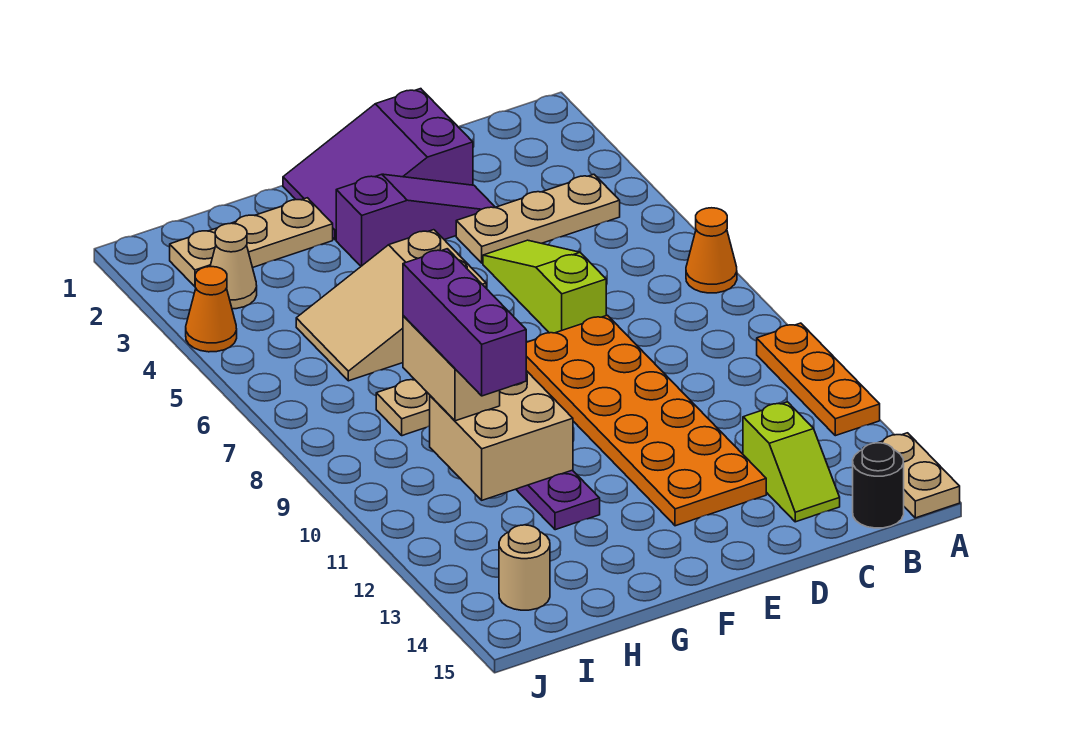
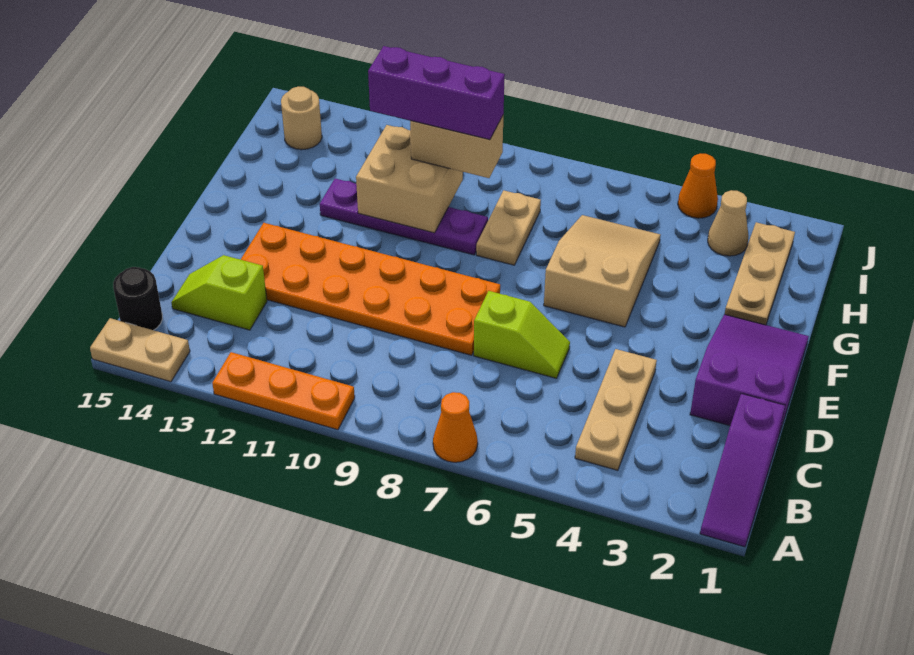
purple 1x3 slope [336,174,495,266] -> purple 1x3 slope moved to [700,393,785,547]
lime 1x3 slope [483,240,606,333] -> lime 1x2 slope [474,291,570,378]

